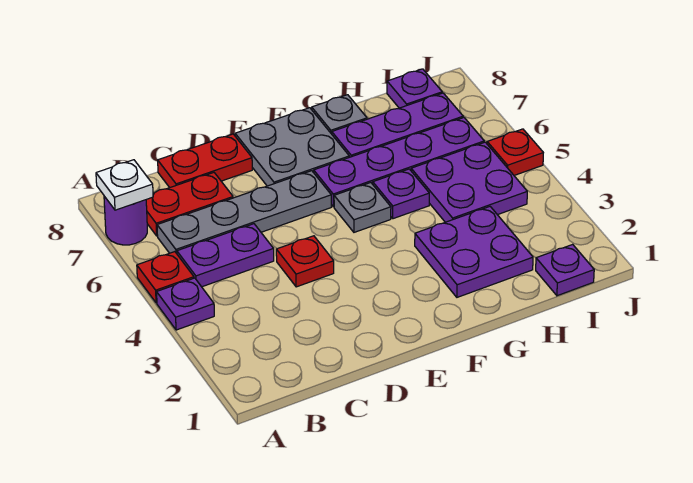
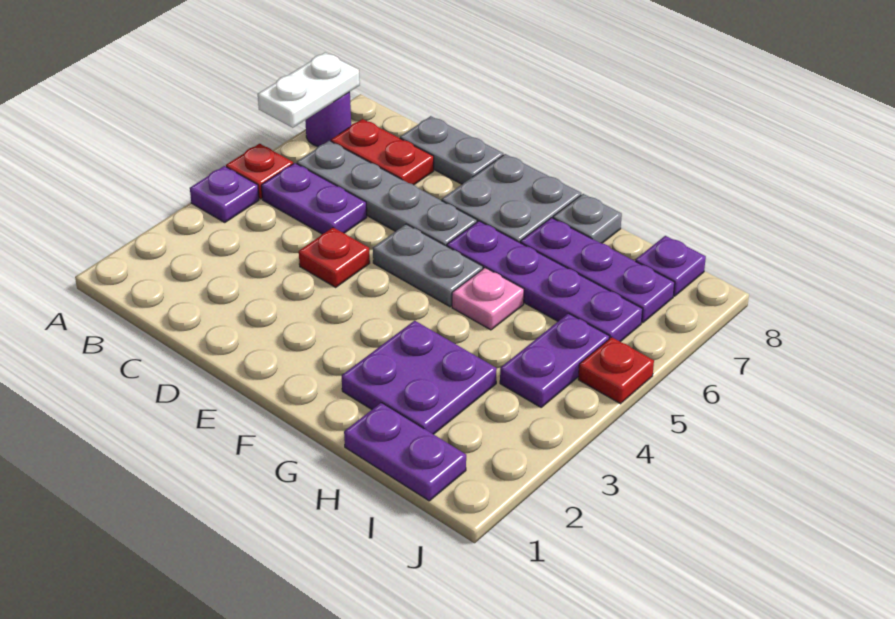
white 1x1 plate [96,160,153,210] -> white 1x2 plate [258,53,360,128]
red 1x2 plate [158,134,252,188] -> grey 1x2 plate [400,116,503,184]
grey 1x1 plate [334,183,391,232] -> grey 1x2 plate [373,224,483,307]
purple 1x1 plate [373,169,429,219] -> pink 1x1 plate [452,268,524,330]
purple 2x2 plate [411,142,527,222] -> purple 1x2 plate [500,313,610,407]
purple 1x1 plate [536,244,594,296] -> purple 1x2 plate [344,403,466,501]

